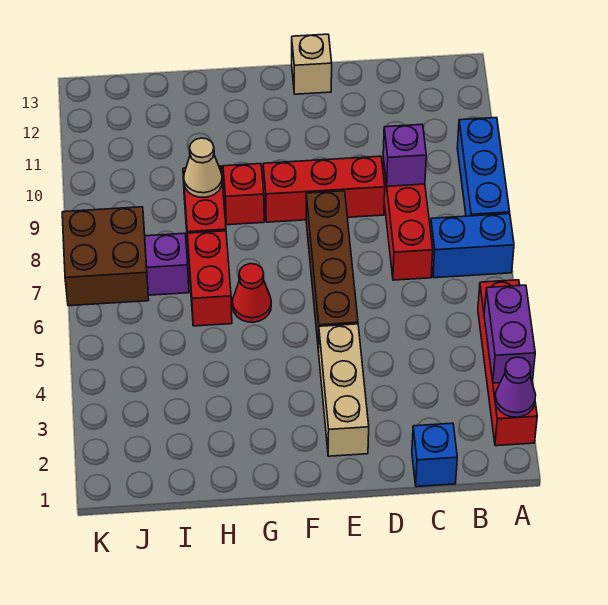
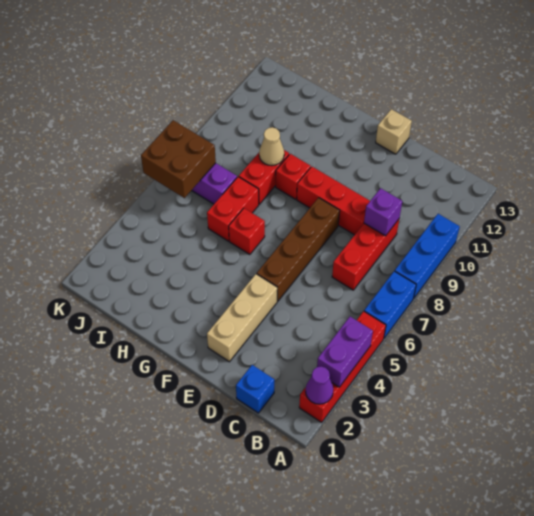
blue 1x2 brick [430,214,514,278] -> blue 1x2 brick turned to [364,271,416,338]
red 1x1 cone [233,264,271,322] -> red 1x1 brick [229,208,265,255]

